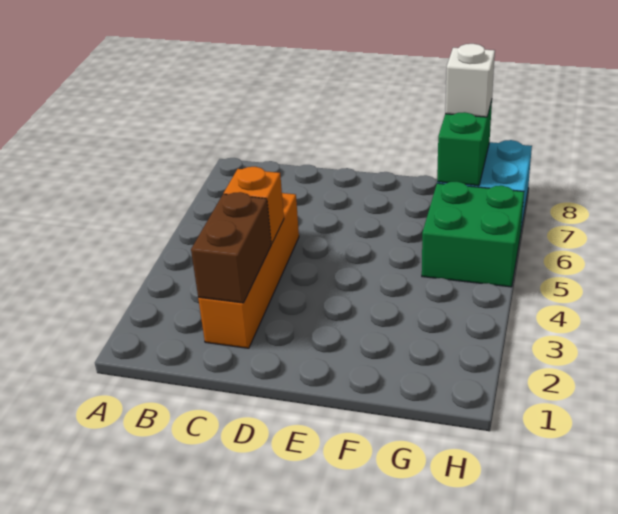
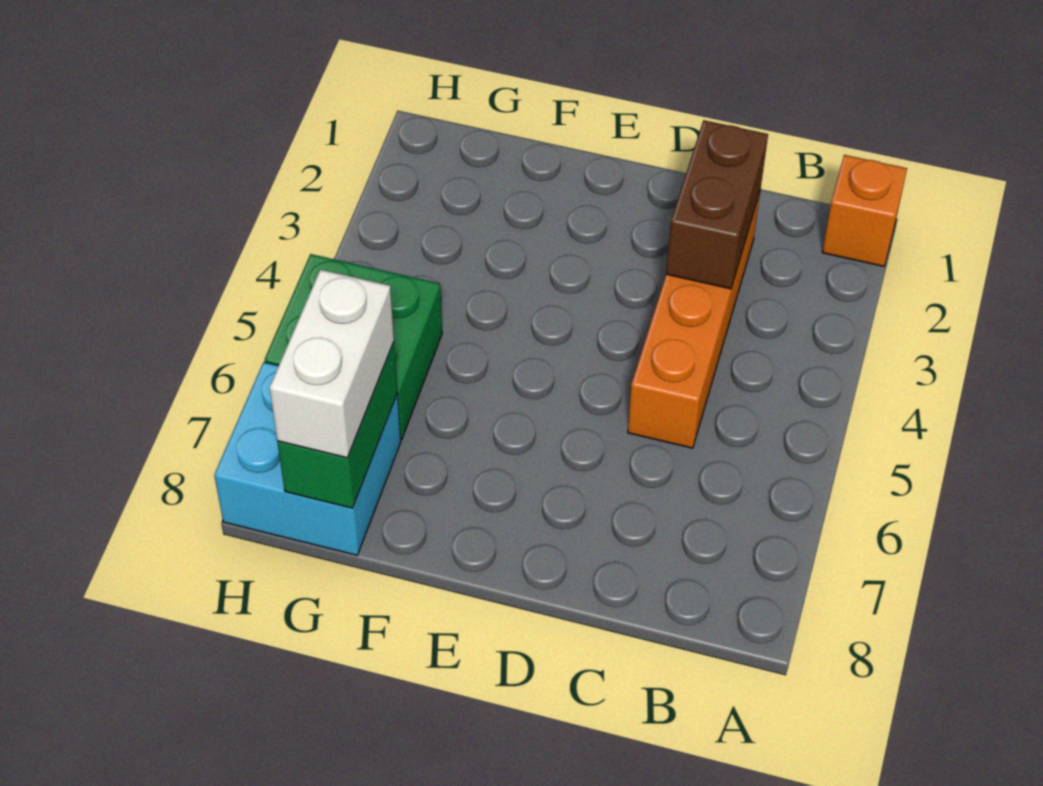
orange 1x1 brick [224,167,284,244] -> orange 1x1 brick moved to [822,155,907,266]
white 1x1 brick [445,44,495,117] -> white 1x2 brick [270,270,394,458]

